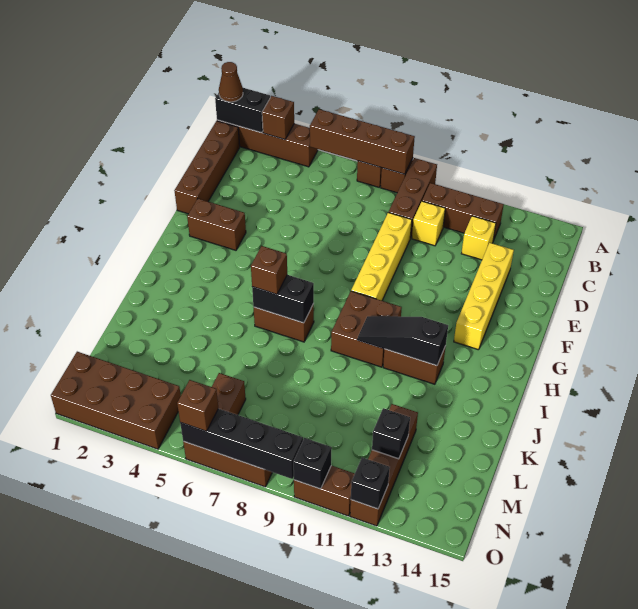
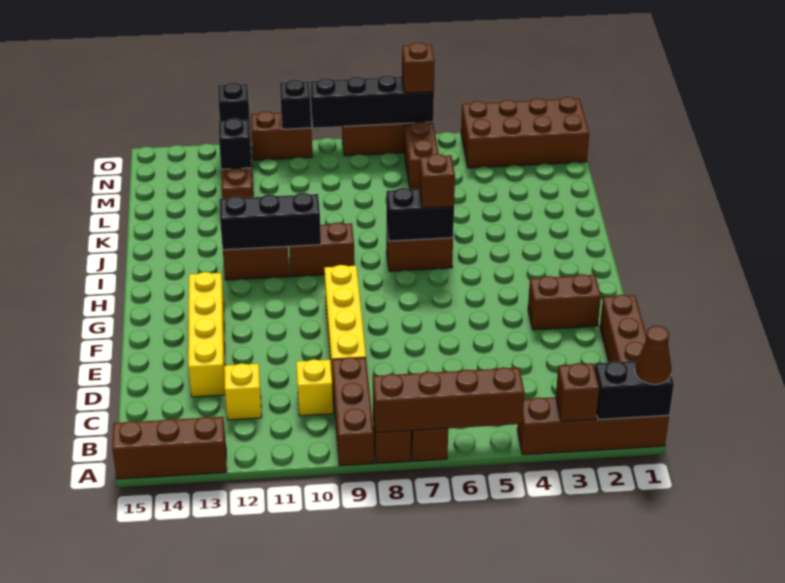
brown 1x3 brick [422,183,504,241] -> brown 1x3 brick moved to [112,417,227,479]
brown 2x2 brick [331,291,402,367] -> brown 1x2 brick [289,222,355,277]
black 1x3 slope [358,316,448,366] -> black 1x3 brick [220,193,321,250]

